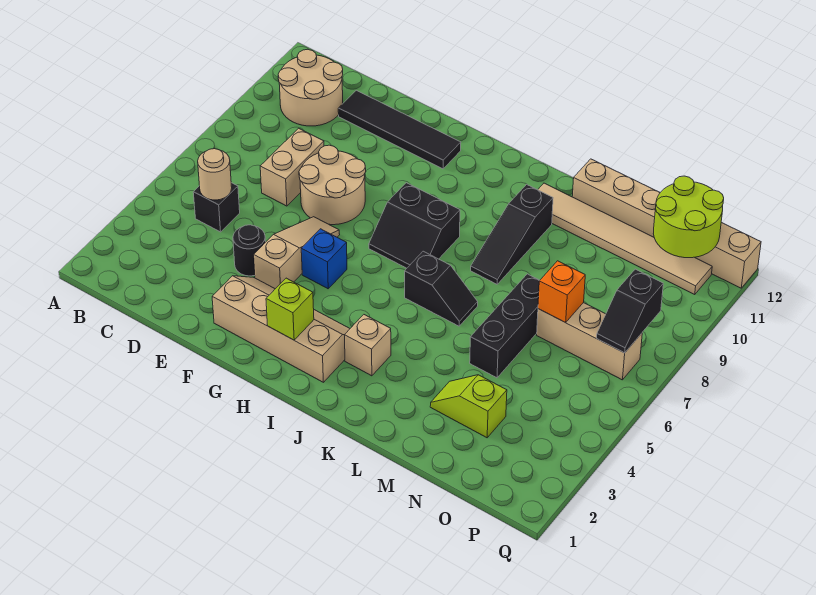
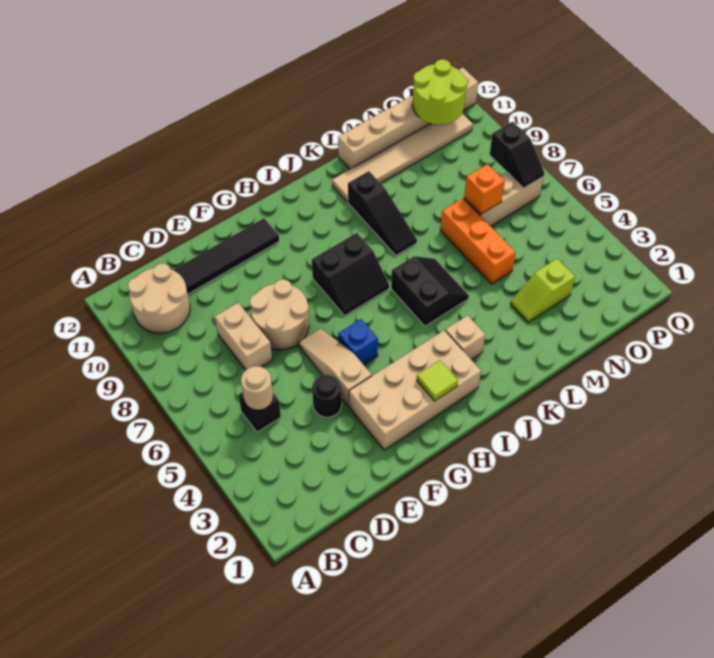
tan 2x4 slope [212,276,350,382] -> tan 2x4 brick [349,330,481,450]
lime 1x1 brick [266,278,314,340] -> lime 1x1 tile [417,360,458,401]
black 1x2 slope [405,251,478,326] -> black 2x2 slope [391,256,469,326]
black 1x3 brick [470,274,540,378] -> orange 1x3 brick [440,198,516,284]

